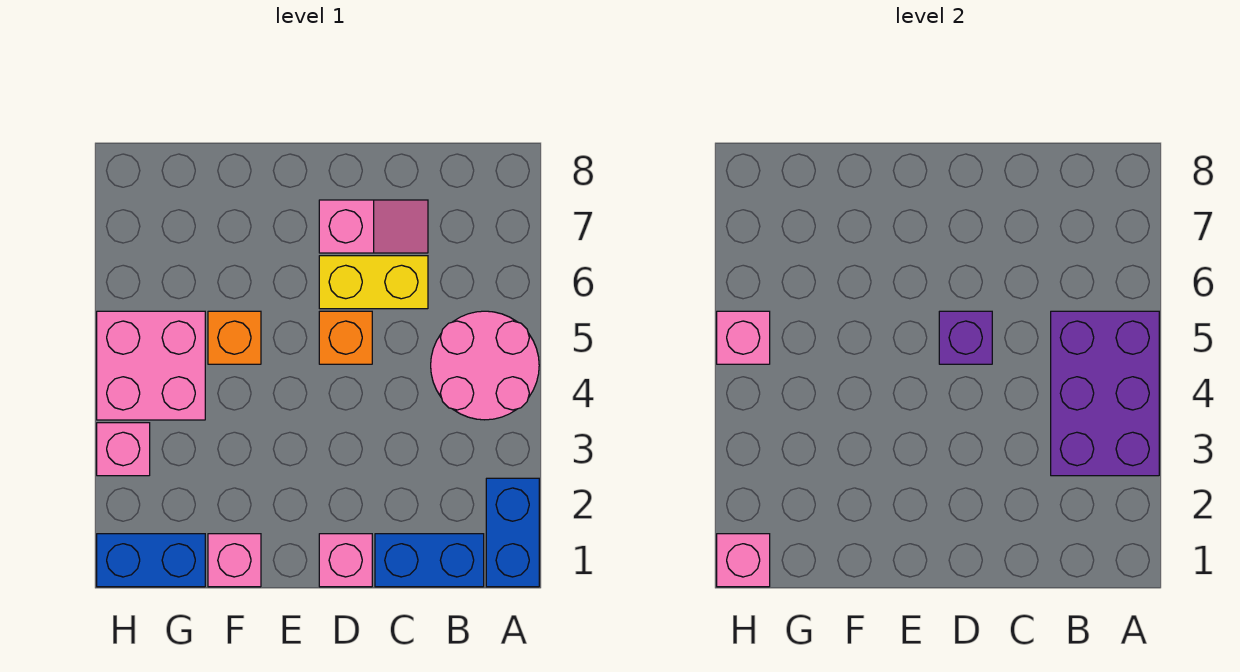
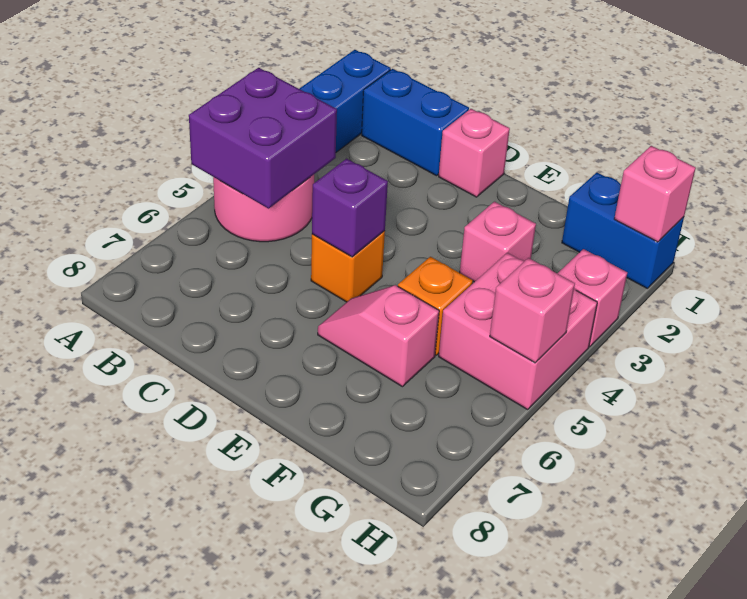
purple 2x3 brick [1051,311,1159,476] -> purple 2x2 brick [189,68,337,209]
yellow 1x2 brick [319,256,428,309] -> none
pink 1x2 slope [319,200,428,253] -> pink 1x2 slope moved to [318,285,439,387]
pink 1x1 brick [208,534,261,587] -> pink 1x1 brick moved to [460,202,536,282]

